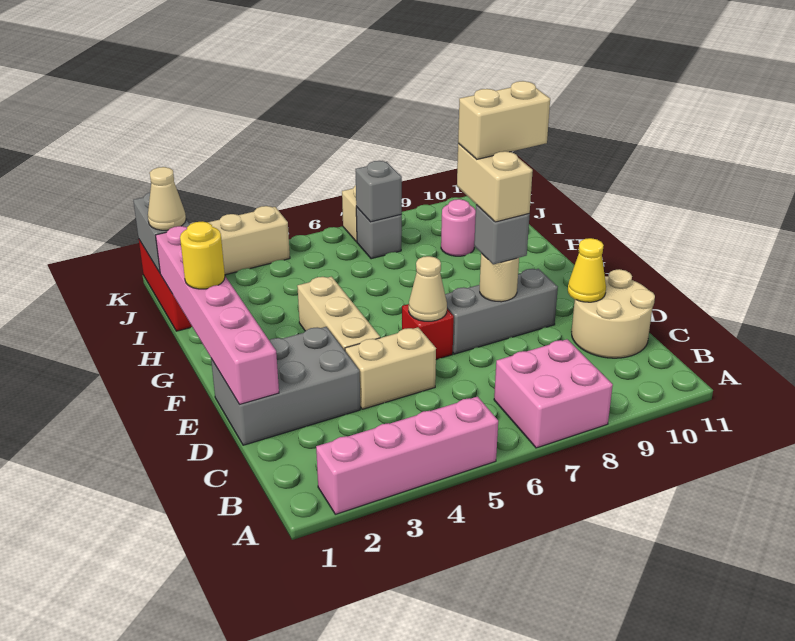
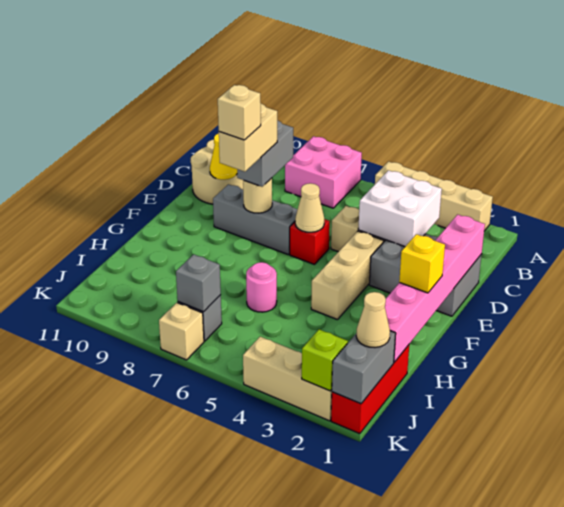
pink 1x4 brick [316,397,498,514] -> tan 1x4 brick [375,162,493,231]
none -> white 2x2 brick [358,170,442,247]
grey 1x1 brick [474,205,530,264] -> grey 1x2 brick [237,120,293,187]
tan 1x2 brick [458,81,550,159] -> tan 1x1 brick [218,85,261,140]
yellow 1x1 round brick [180,222,225,289] -> yellow 1x1 brick [399,234,445,293]
pink 1x1 round brick [441,199,476,256] -> pink 1x1 round brick moved to [246,262,277,312]
none -> lime 1x1 brick [302,329,348,391]

